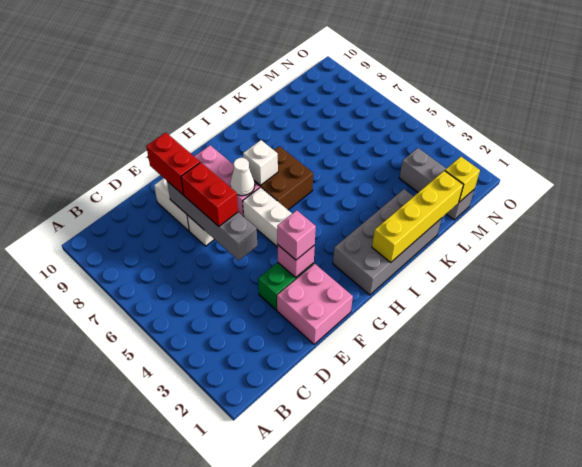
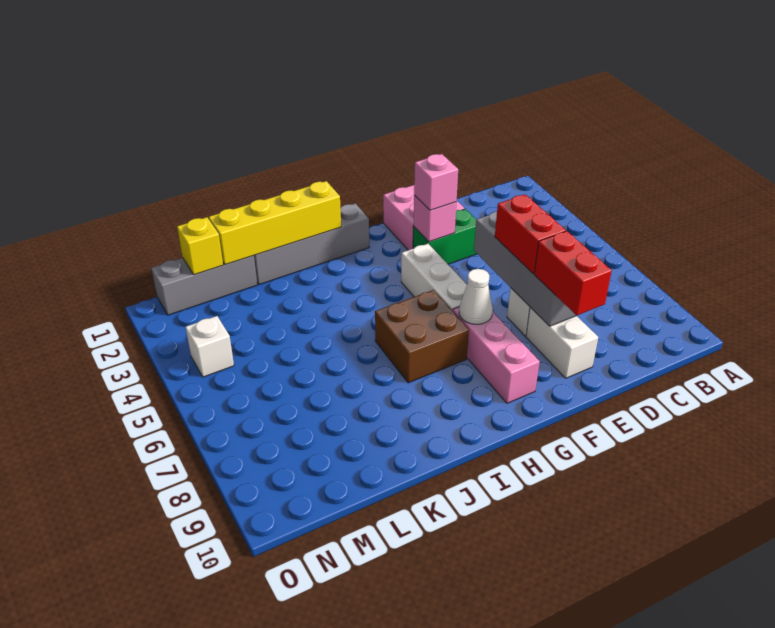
grey 2x4 brick [333,189,442,295] -> grey 1x4 brick [254,203,369,285]
white 1x1 brick [243,140,278,186] -> white 1x1 brick moved to [186,316,234,377]
grey 1x3 brick [399,148,474,220] -> grey 1x3 brick turned to [151,256,257,315]

